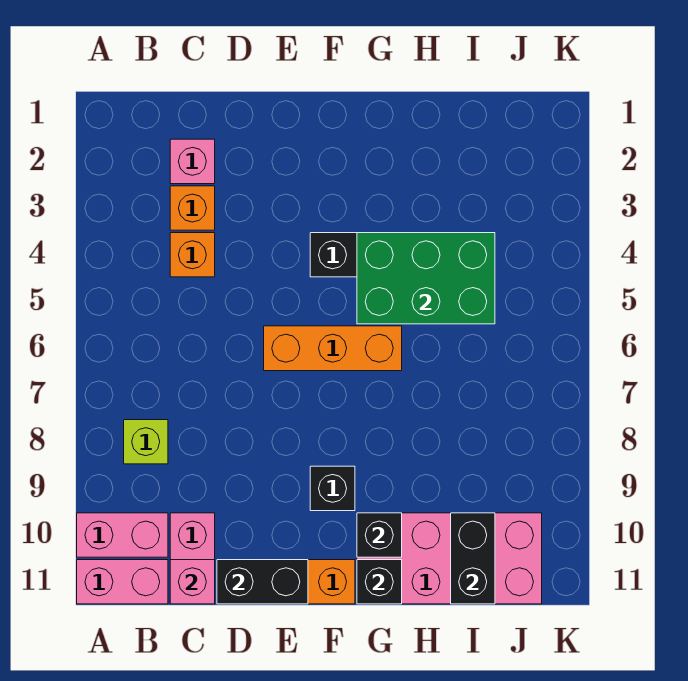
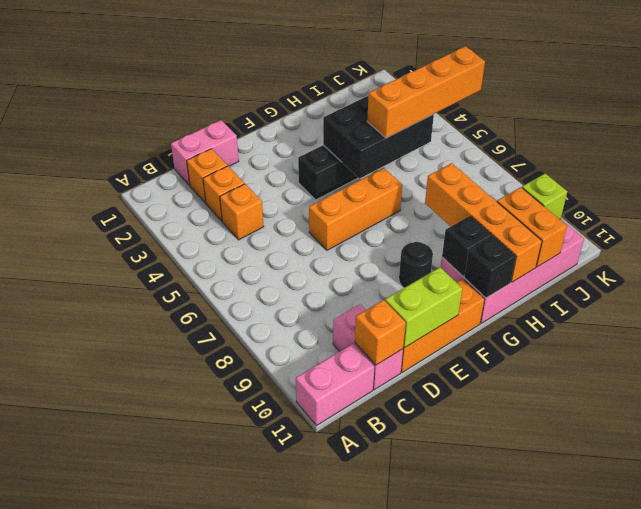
pink 1x2 brick [77,513,168,557] -> pink 1x2 brick moved to [171,120,239,185]
lime 1x1 brick [124,420,168,464] -> lime 1x1 brick moved to [522,174,567,219]
pink 1x1 brick [170,139,215,184] -> orange 1x1 brick [187,149,227,203]
pink 1x1 brick [170,560,215,604] -> orange 1x1 brick [355,300,406,365]
black 1x2 brick [217,560,308,604] -> lime 1x2 brick [385,267,462,348]
black 1x1 brick [310,466,355,511] -> black 1x1 round brick [399,242,433,288]
green 2x3 brick [357,233,495,324] -> black 2x3 brick [323,96,434,179]
none -> orange 1x4 brick [367,46,485,138]
none -> orange 1x4 brick [425,163,542,282]
black 1x2 brick [451,513,495,604] -> orange 1x2 brick [497,187,567,267]

